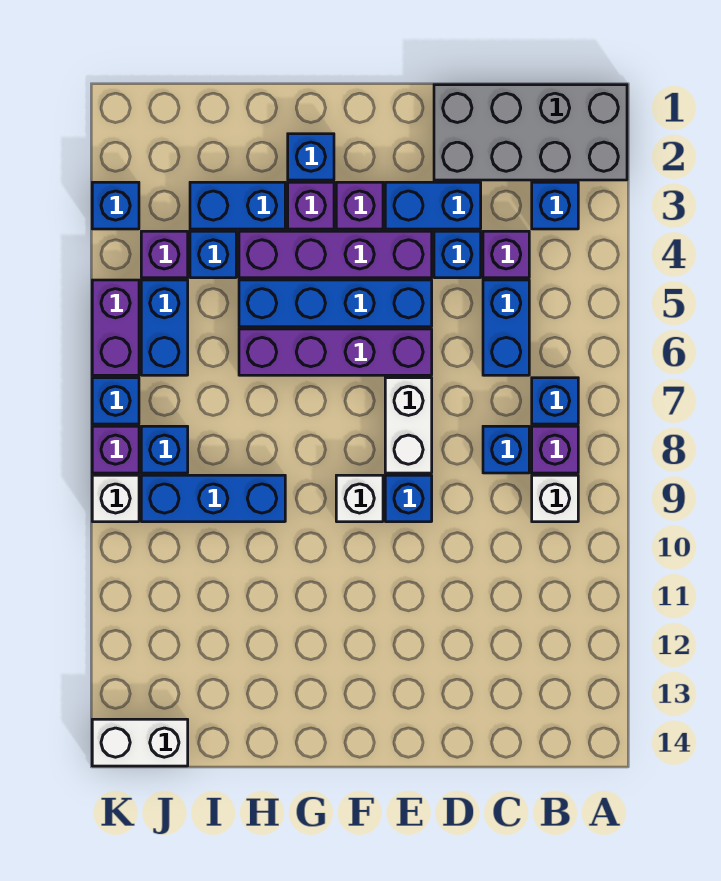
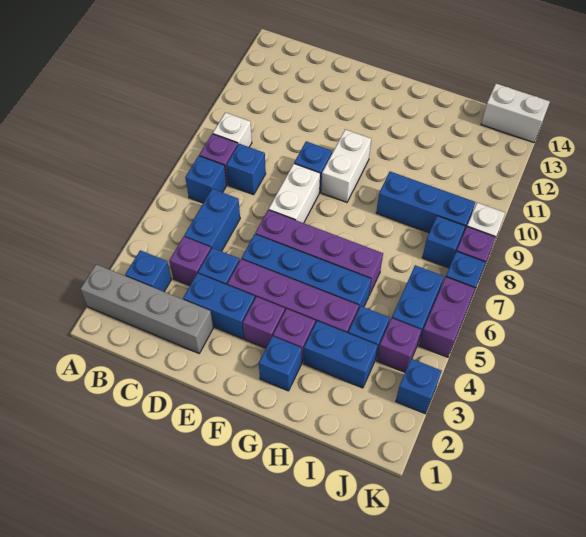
grey 2x4 brick [434,85,627,180] -> grey 1x4 brick [80,264,213,353]
white 1x1 brick [336,475,383,522] -> white 1x2 brick [321,129,371,202]

